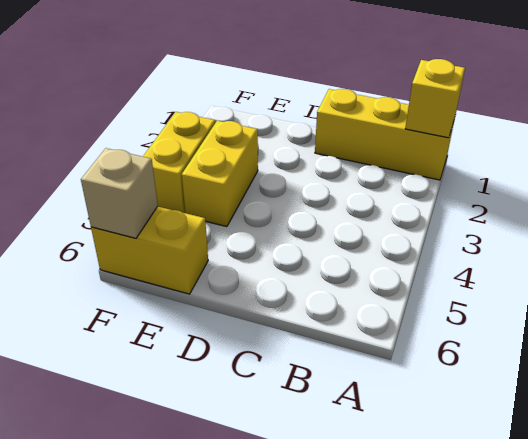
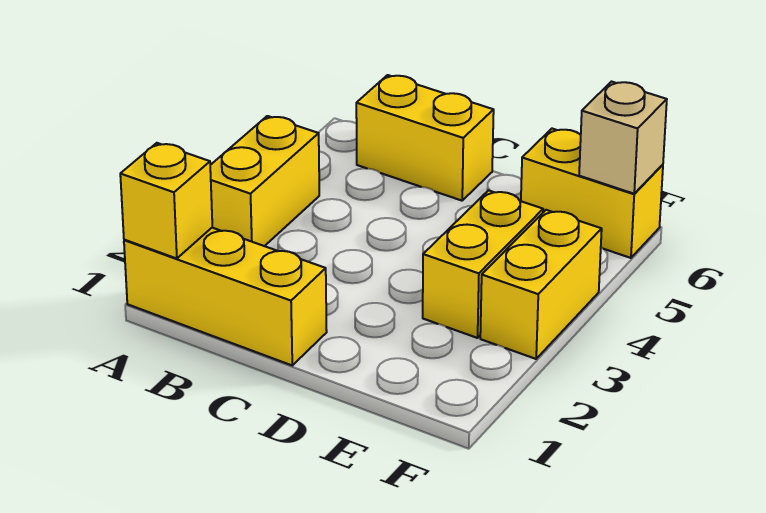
none -> yellow 1x2 brick [210,116,319,246]
none -> yellow 1x2 brick [356,75,494,201]

